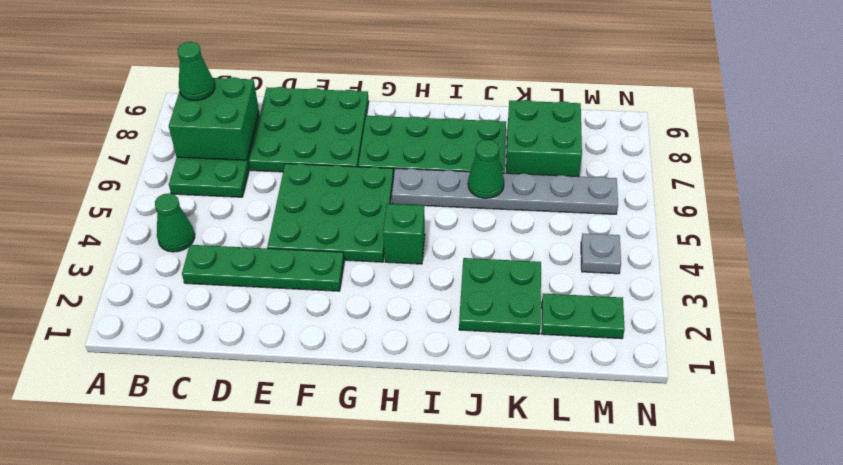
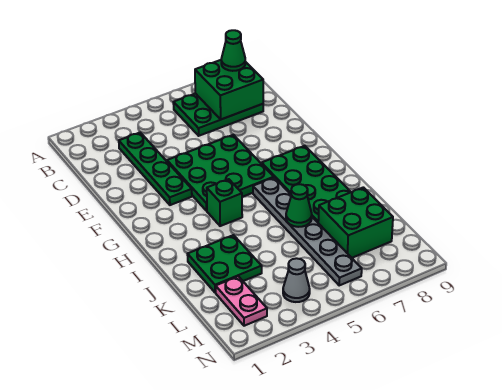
green 1x1 cone [155,193,195,252] -> none
green 3x3 plate [249,87,369,172] -> none
green 1x2 plate [541,294,625,339] -> pink 1x2 plate [216,276,267,326]
grey 1x1 plate [581,233,621,274] -> grey 1x1 cone [283,258,310,302]

